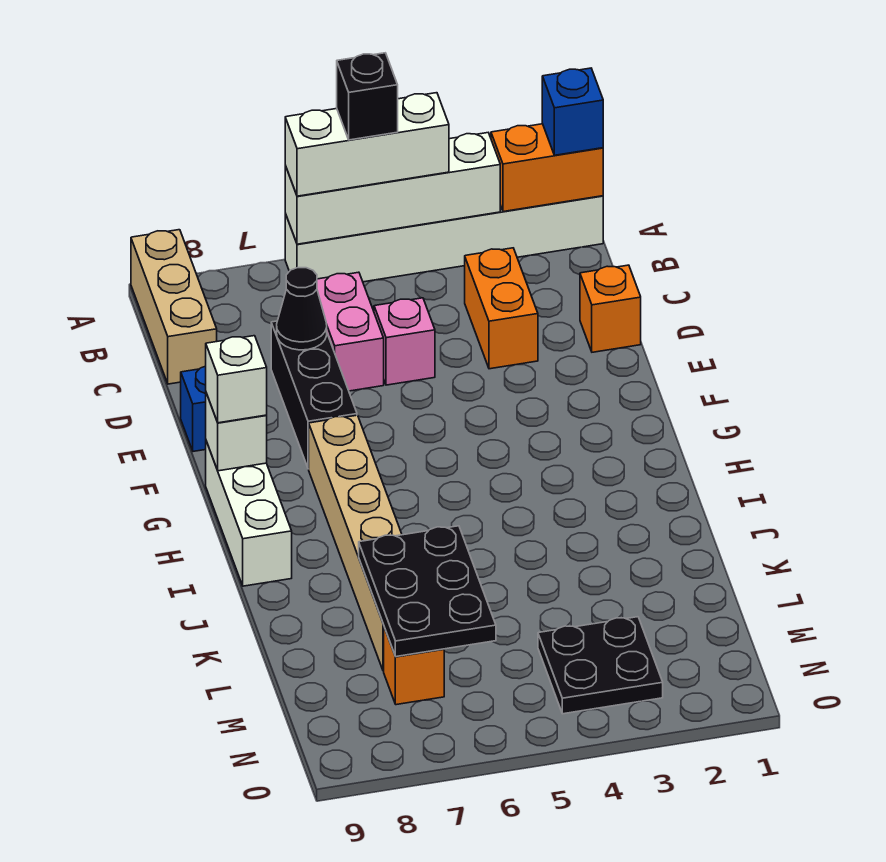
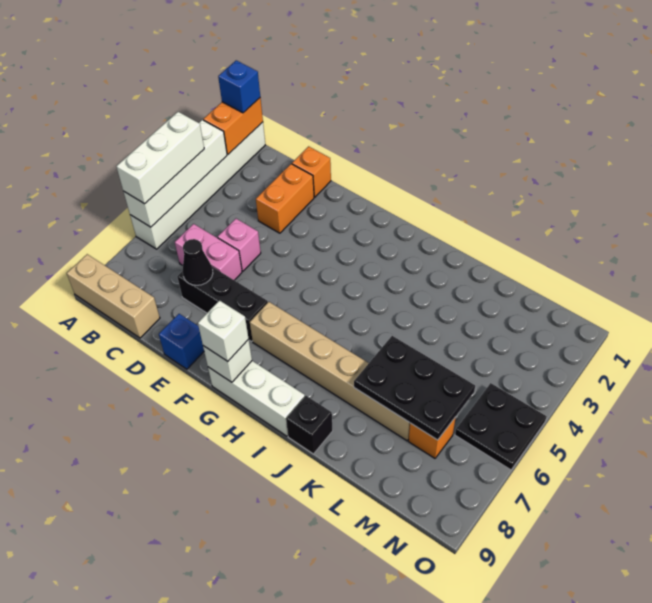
black 1x1 brick [337,53,398,140] -> black 1x1 brick moved to [286,396,333,454]
orange 1x2 brick [465,248,538,369] -> orange 1x2 brick turned to [256,164,314,233]
black 2x2 plate [538,617,663,714] -> black 2x2 plate moved to [455,383,547,470]

